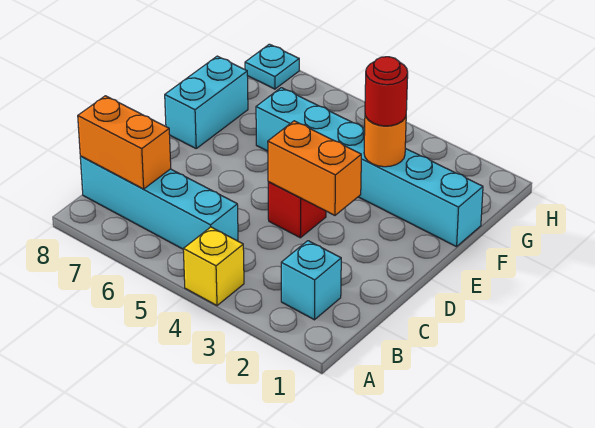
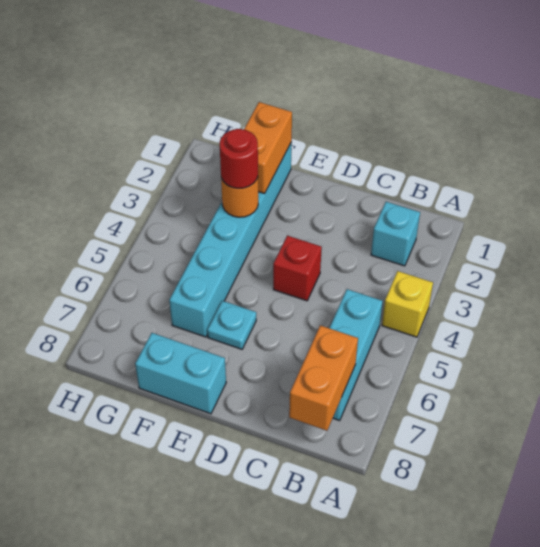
cyan 1x4 brick [80,156,238,249] -> cyan 1x3 brick [329,289,383,421]
orange 1x2 brick [268,121,361,215] -> orange 1x2 brick moved to [244,102,292,194]
cyan 1x1 plate [245,44,299,89] -> cyan 1x1 plate moved to [207,301,256,349]

